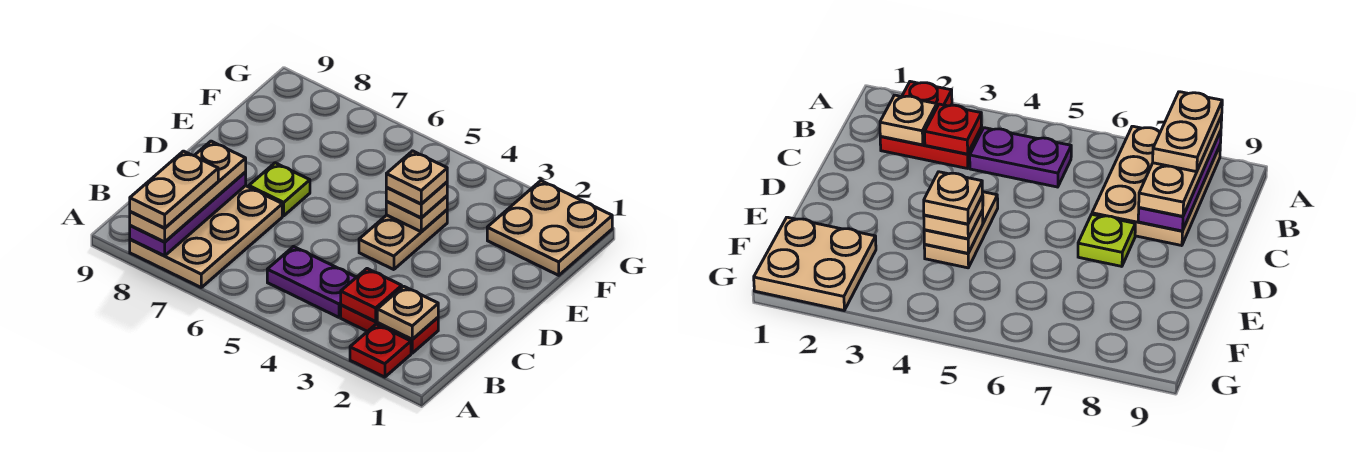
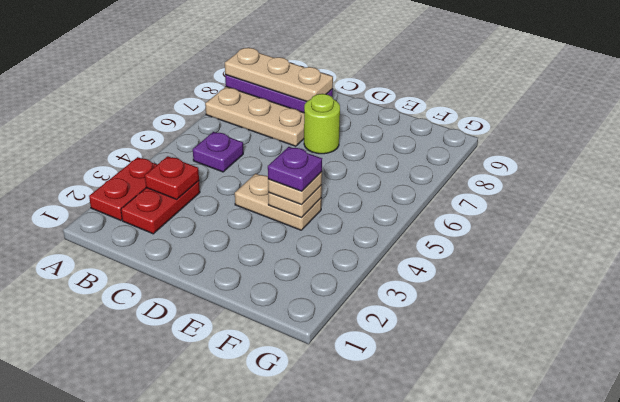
red 1x1 plate [350,324,411,377] -> red 1x2 plate [89,157,157,220]
tan 1x2 plate [130,151,218,228] -> none
tan 1x1 plate [377,286,438,339] -> none
purple 1x2 plate [267,246,356,317] -> purple 1x1 plate [193,132,243,172]
lime 1x1 plate [249,163,310,216] -> lime 1x1 round brick [304,94,340,154]
tan 1x1 plate [386,151,447,204] -> purple 1x1 plate [268,147,322,191]
tan 2x2 plate [487,181,612,275] -> none

